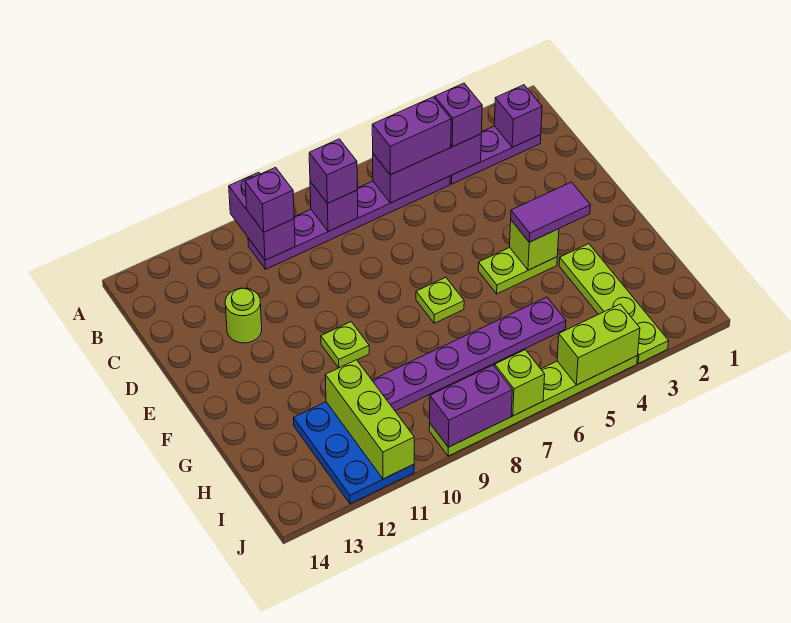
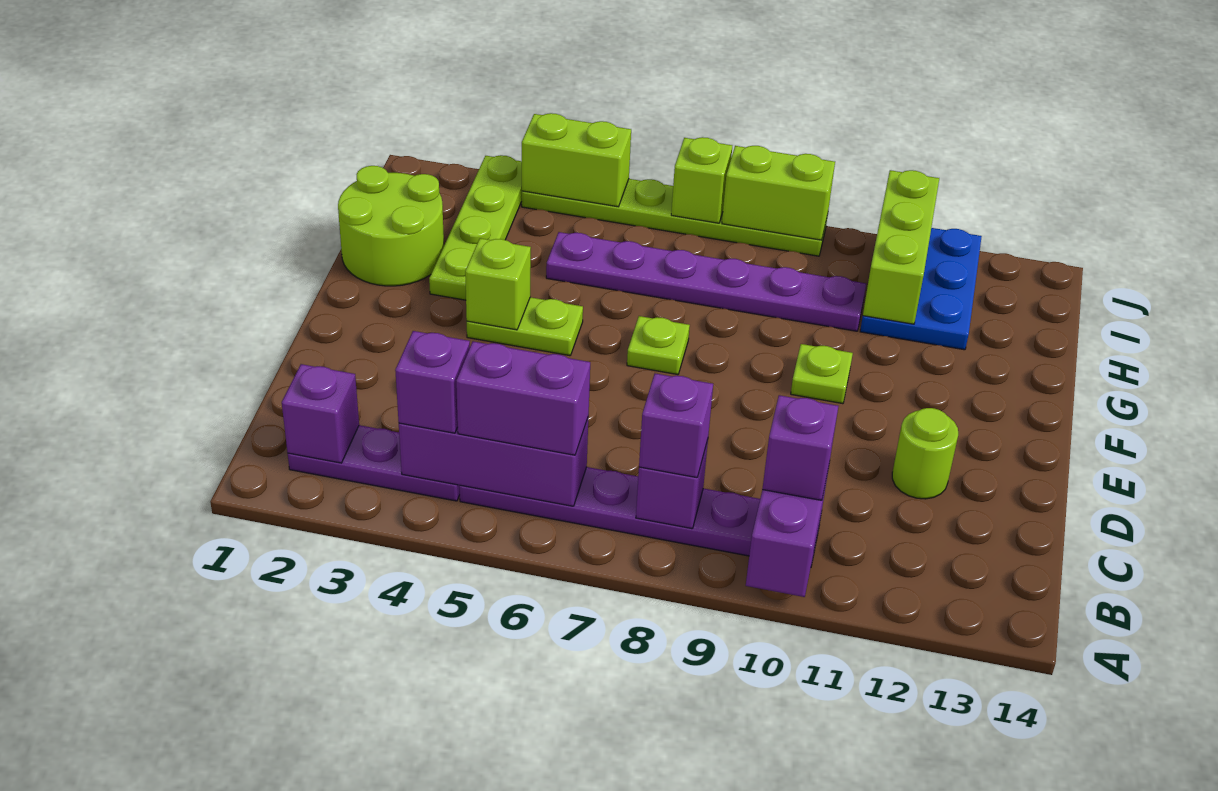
purple 1x2 tile [511,182,590,242] -> none
none -> lime 2x2 round brick [338,166,444,286]
purple 1x2 brick [430,365,512,447] -> lime 1x2 brick [722,146,835,240]

